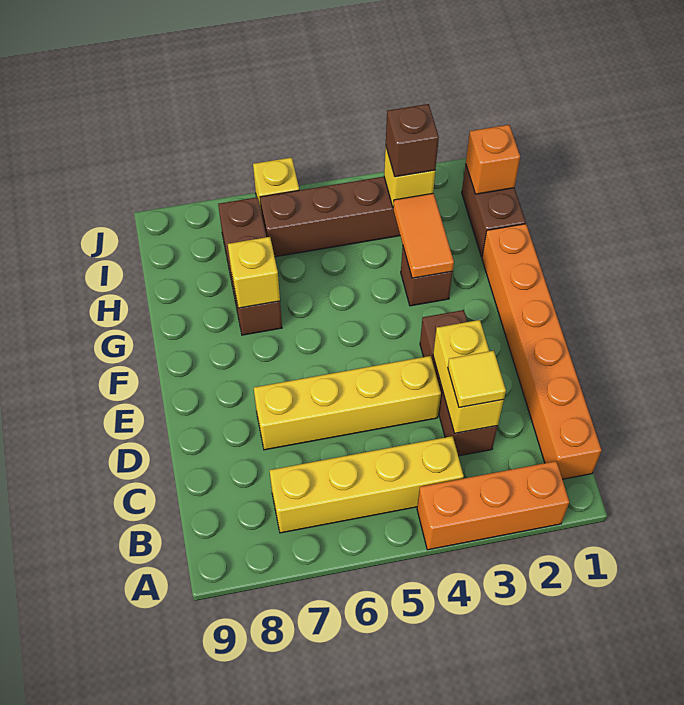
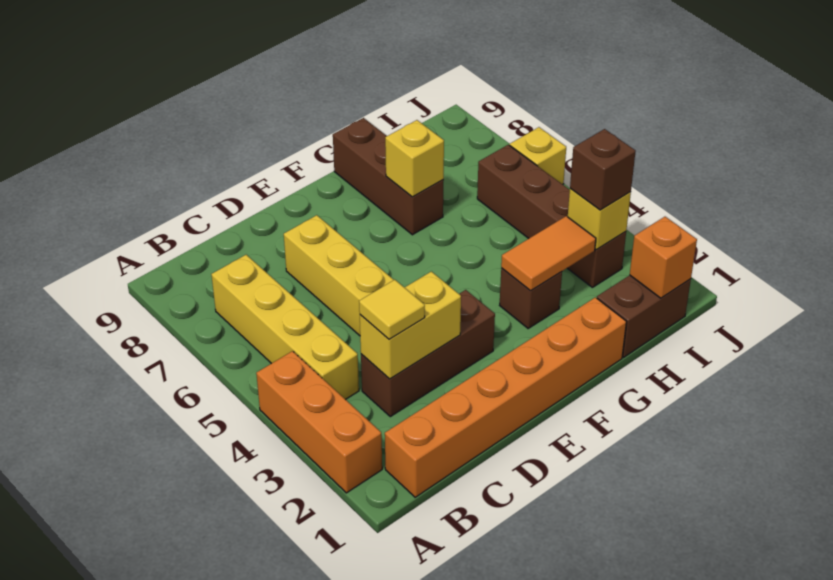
brown 1x3 brick [218,197,282,335] -> brown 1x3 brick turned to [333,118,444,235]

